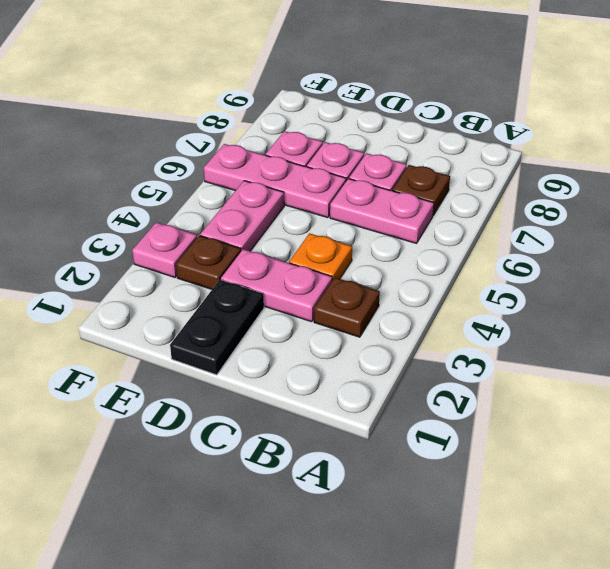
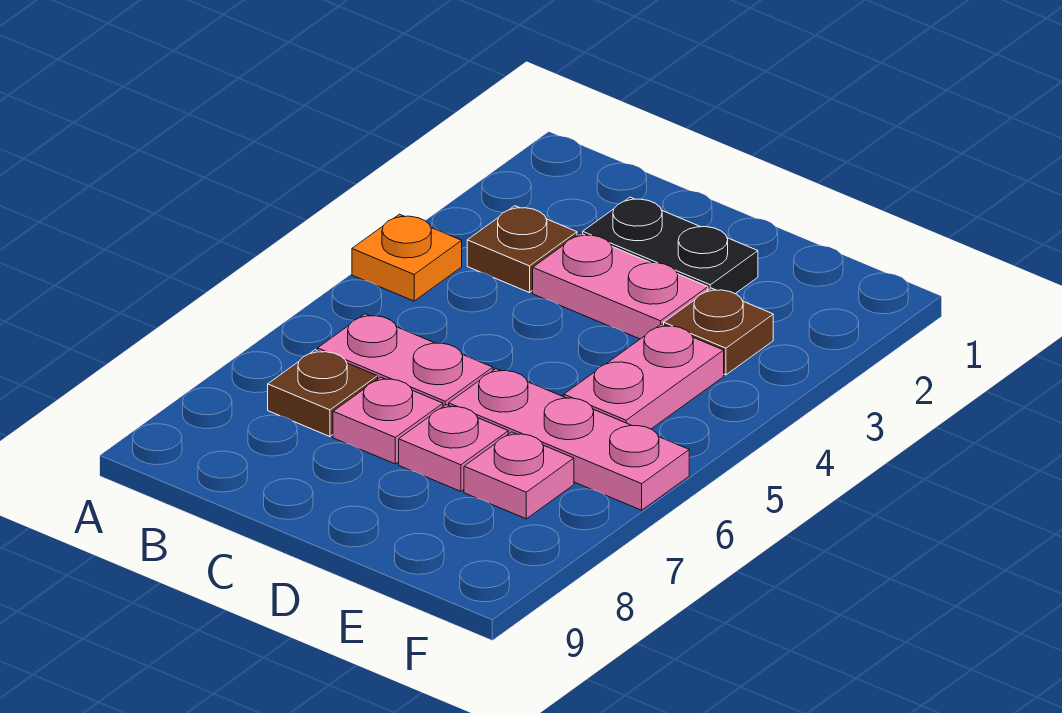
orange 1x1 plate [289,233,352,280] -> orange 1x1 plate moved to [352,214,462,301]
black 1x2 plate [170,280,264,375] -> black 1x2 plate turned to [583,197,758,294]
pink 1x1 plate [132,222,197,277] -> none

